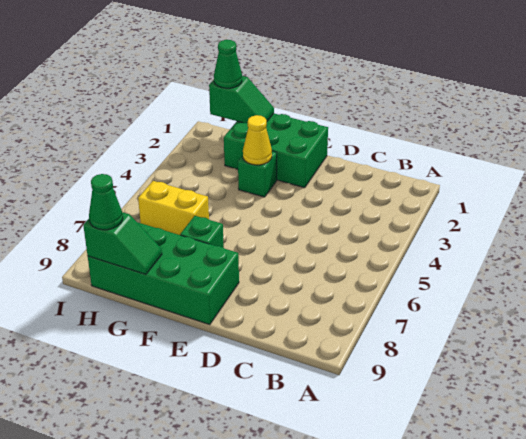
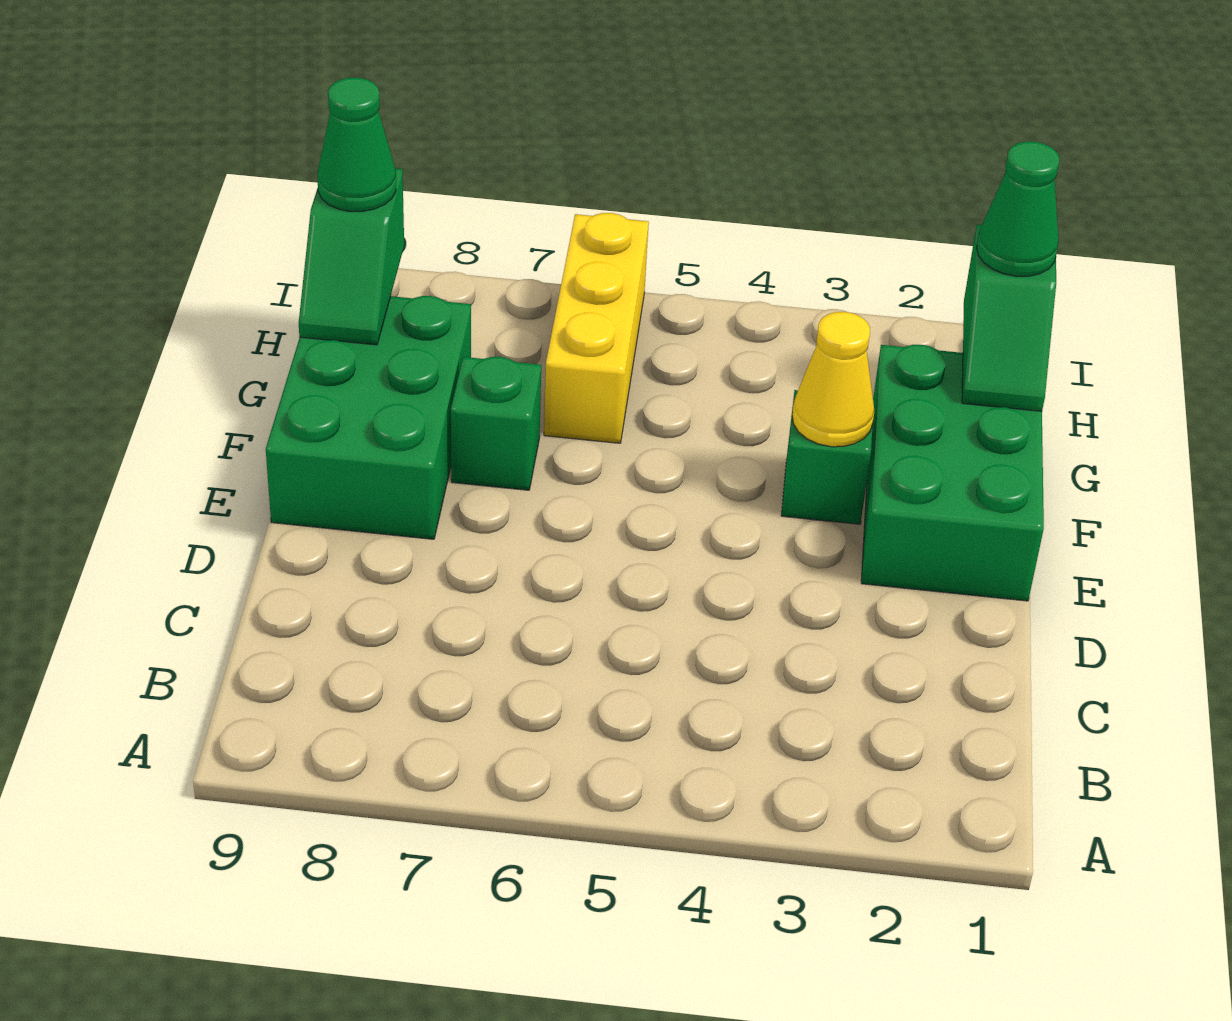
green 2x4 brick [88,222,239,325] -> green 2x3 brick [266,296,471,539]
yellow 1x2 brick [138,181,209,235] -> yellow 1x3 brick [544,213,649,443]

